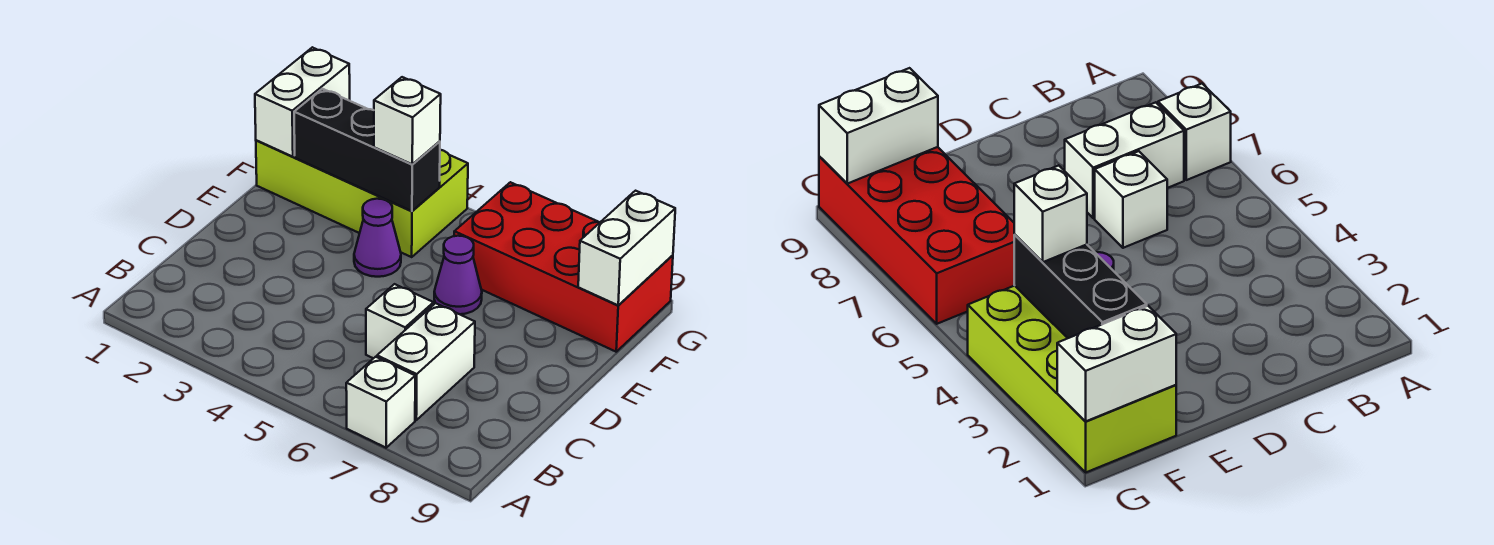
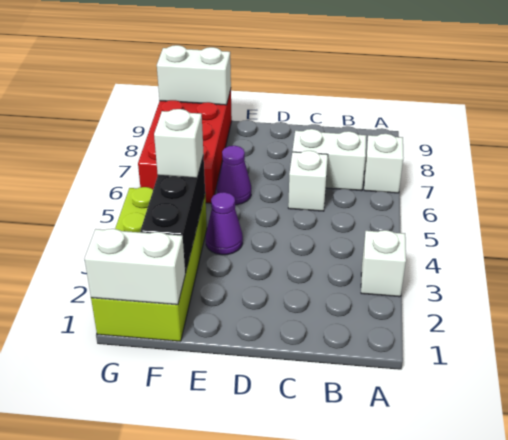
none -> white 1x1 brick [361,230,406,297]

